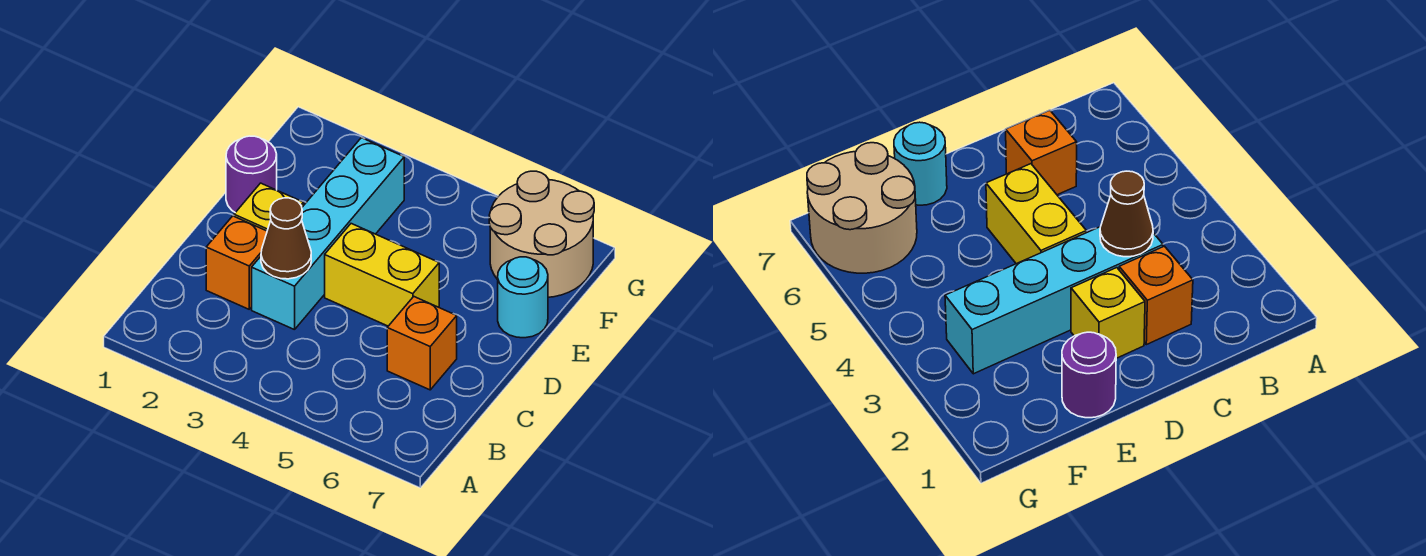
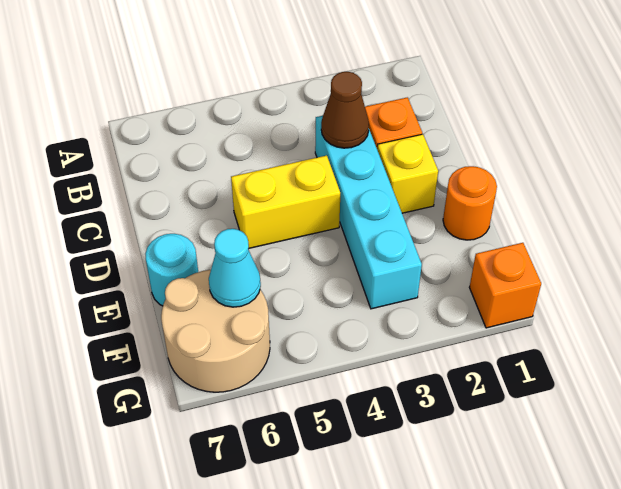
orange 1x1 brick [387,297,457,390] -> orange 1x1 brick moved to [469,243,541,328]
purple 1x1 round brick [226,136,277,213] -> orange 1x1 round brick [443,166,497,240]
none -> cyan 1x1 cone [209,229,261,307]

